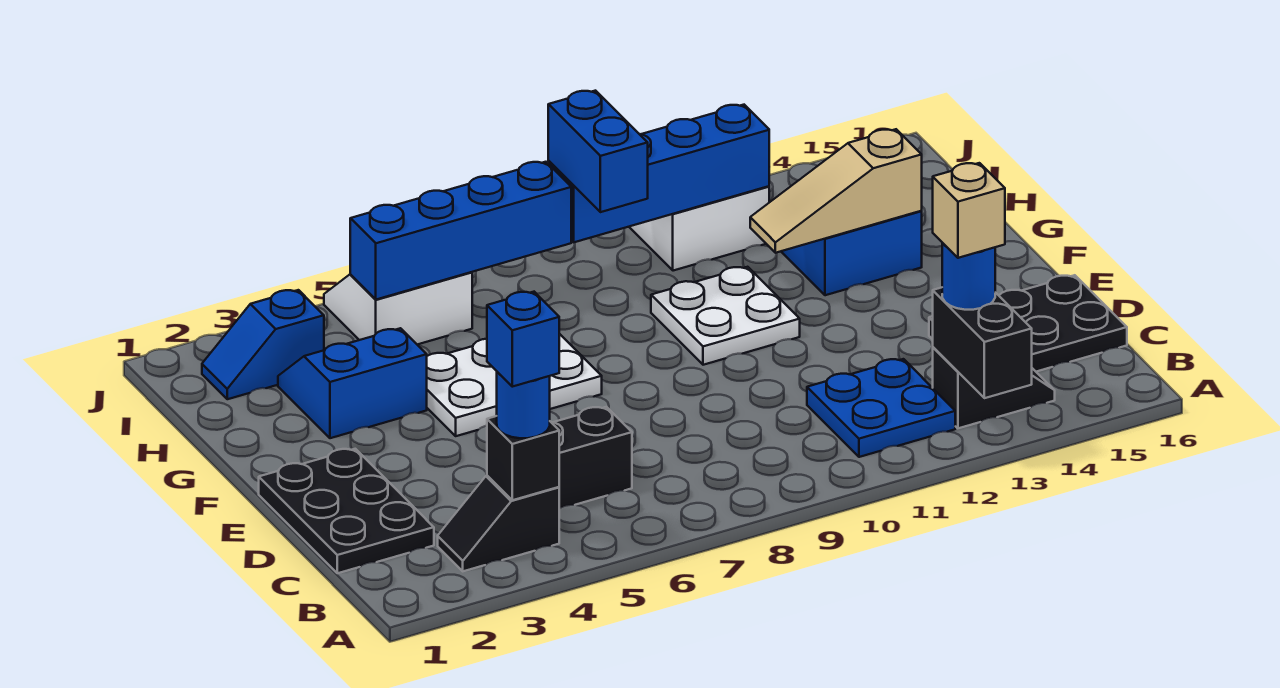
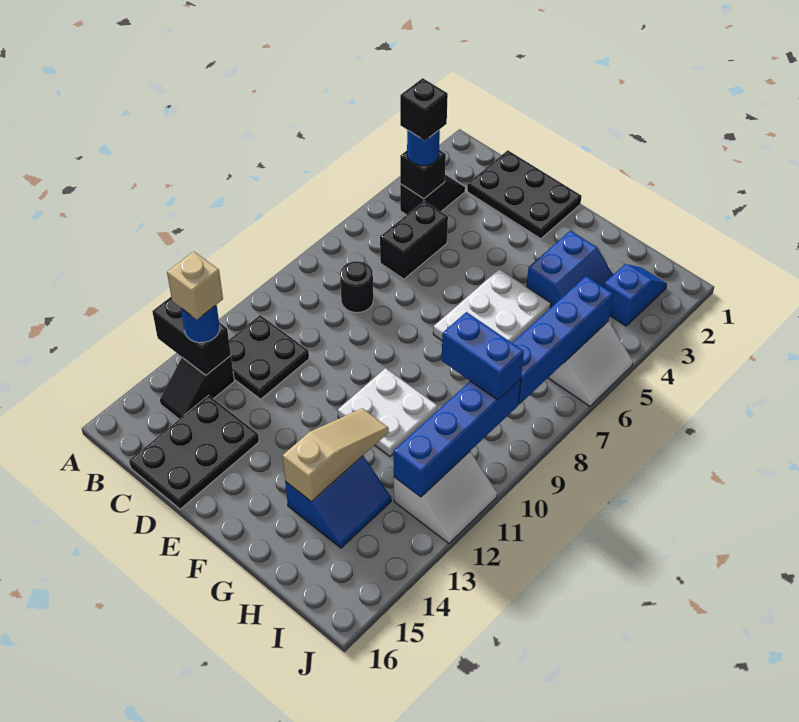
blue 1x1 brick [487,292,559,387] -> black 1x1 brick [400,78,448,141]
blue 2x2 plate [807,359,955,457] -> black 2x2 plate [229,315,309,399]
none -> black 1x1 round brick [340,261,373,313]

